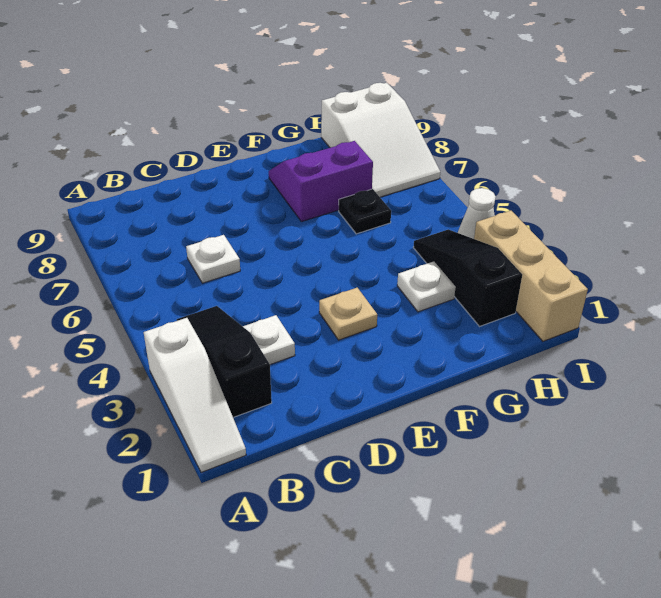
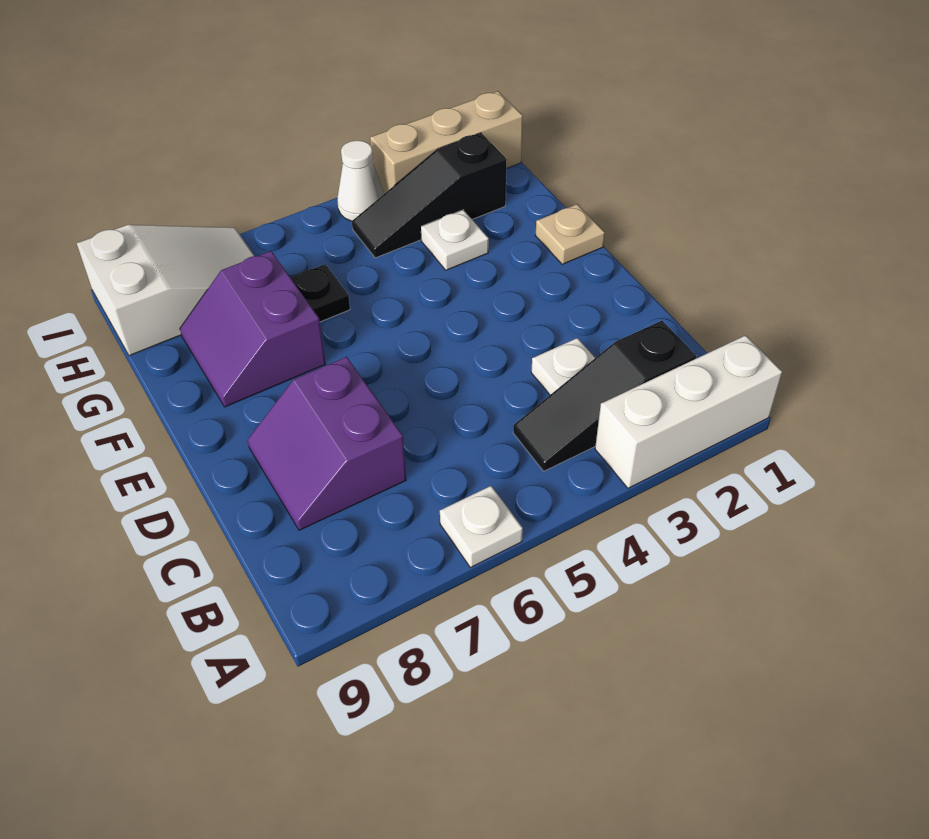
white 1x3 slope [144,318,246,472] -> white 1x3 brick [595,335,782,488]
white 1x1 plate [186,235,240,283] -> white 1x1 plate moved to [440,486,523,568]
none -> purple 2x2 slope [248,357,406,530]
tan 1x1 plate [319,288,377,340] -> tan 1x1 plate moved to [535,204,605,264]

